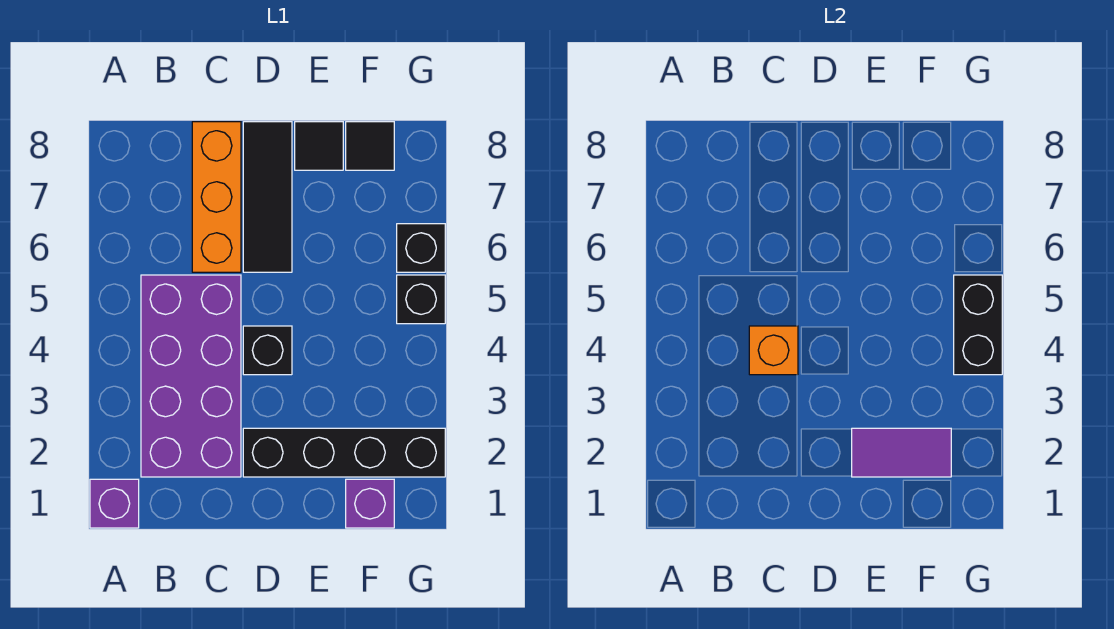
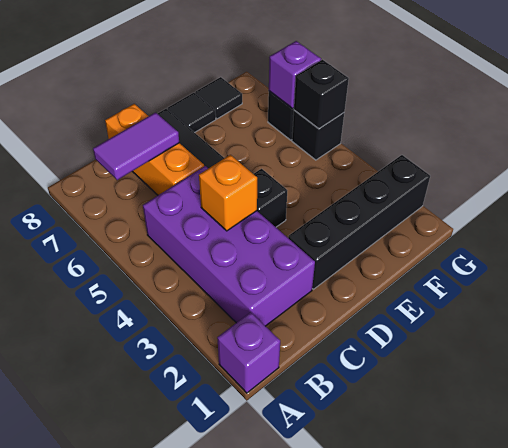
purple 1x2 tile [852,428,951,477] -> purple 1x2 tile moved to [93,113,179,180]
purple 1x1 brick [346,479,394,528] -> purple 1x1 brick moved to [269,41,321,109]
black 1x2 brick [954,275,1002,375] -> black 1x1 brick [294,60,349,129]

